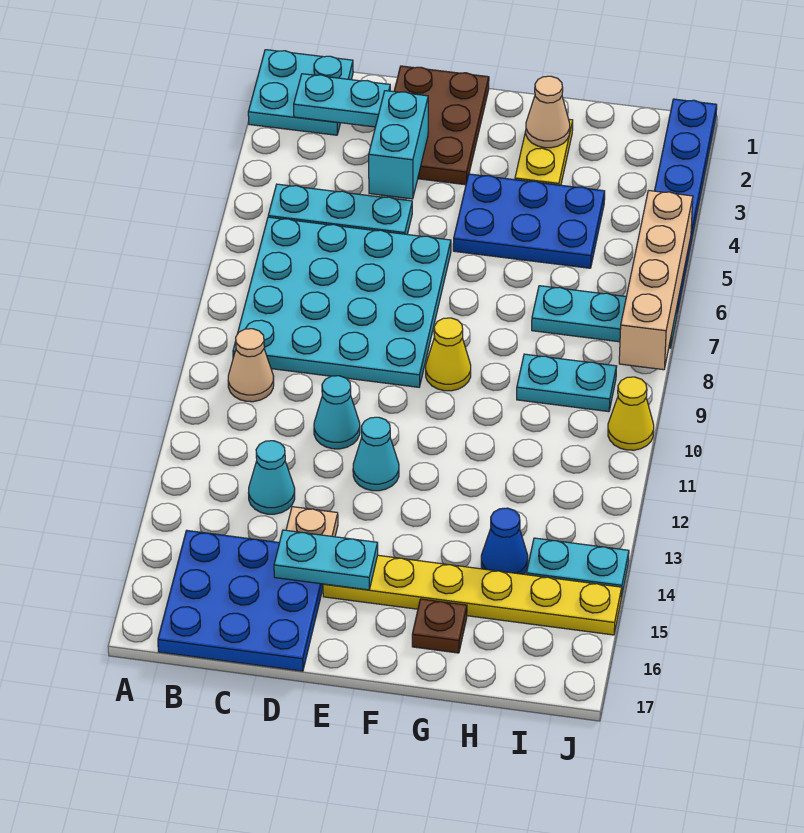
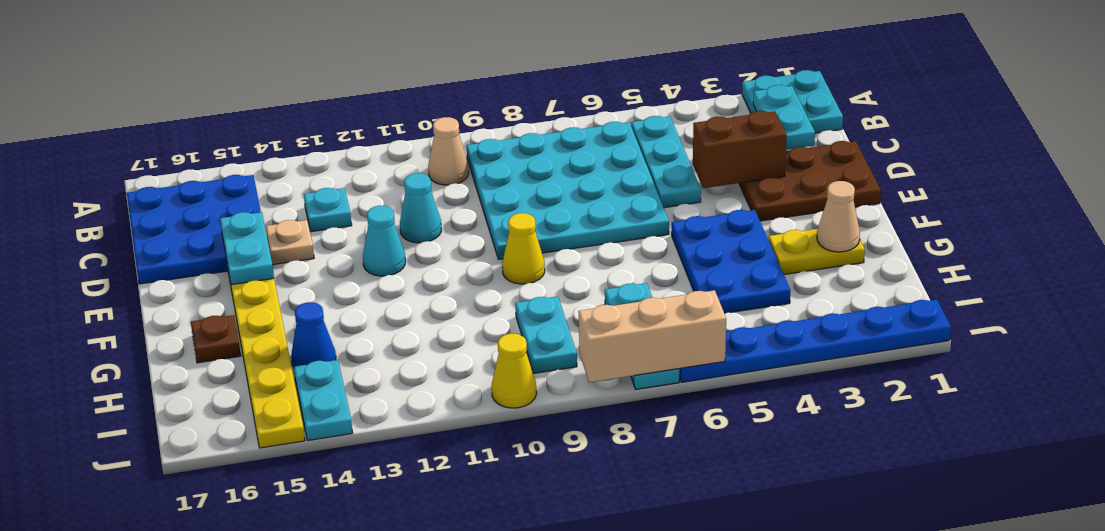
cyan 1x1 cone [249,441,295,514] -> cyan 1x1 plate [304,188,352,232]
cyan 1x2 brick [369,91,428,199] -> brown 1x2 brick [693,111,787,188]
tan 1x4 brick [619,191,693,370] -> tan 1x3 brick [579,290,726,382]

